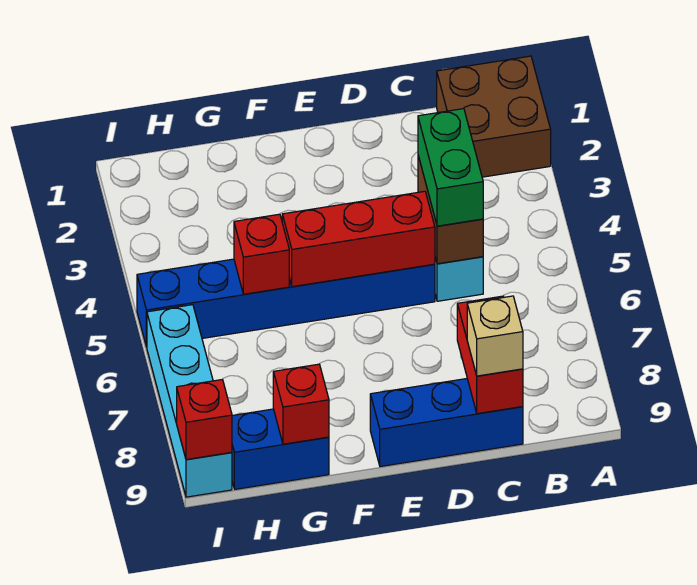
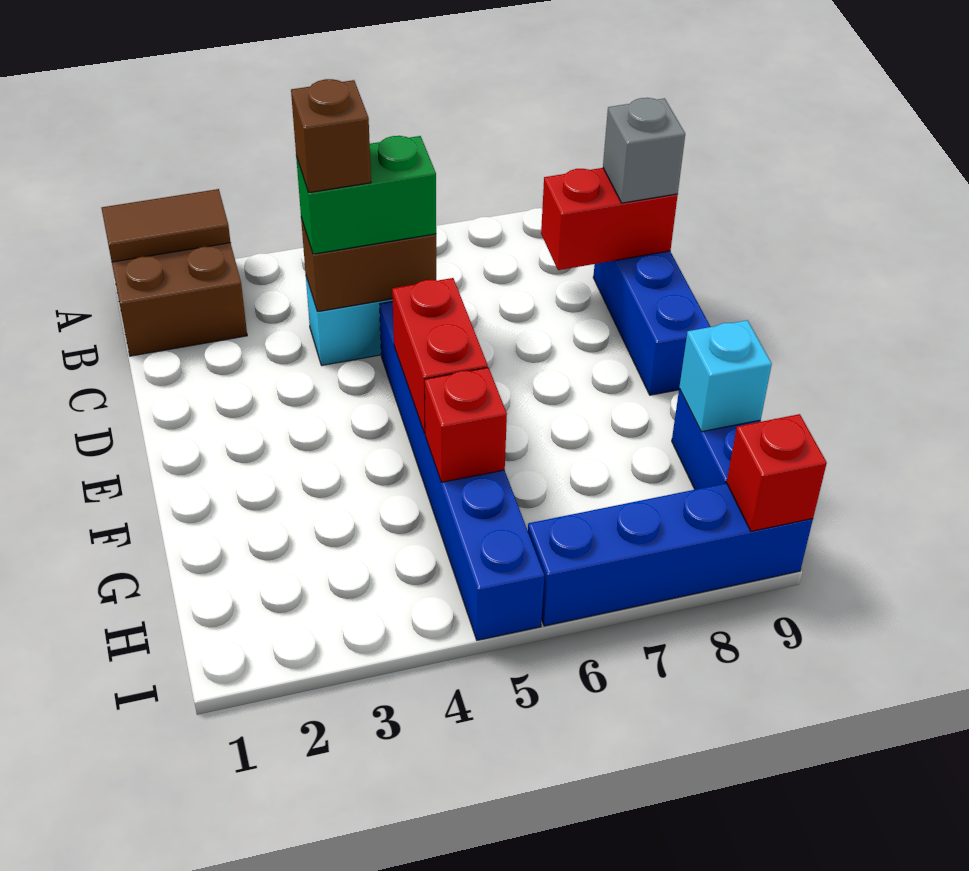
none -> brown 1x2 tile [102,189,231,262]
none -> brown 1x1 brick [291,79,371,193]
tan 1x1 brick [467,296,523,376] -> grey 1x1 brick [603,98,685,203]
red 1x3 brick [282,191,435,287] -> red 1x2 brick [392,278,488,434]
red 1x1 brick [273,364,329,444] -> cyan 1x1 brick [679,320,772,432]
cyan 1x4 brick [147,305,232,497] -> blue 1x4 brick [528,483,813,626]

